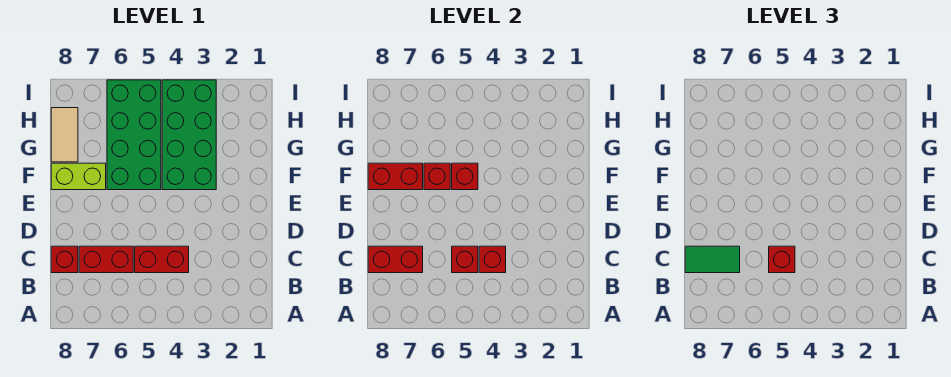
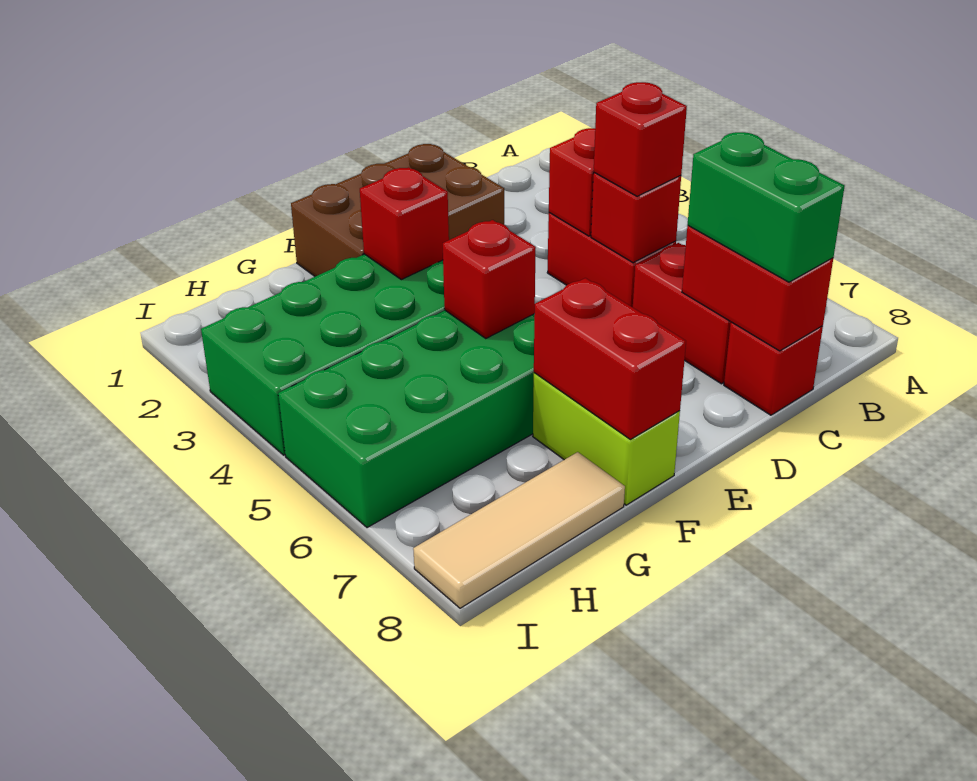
green 1x2 tile [685,246,740,273] -> green 1x2 brick [688,132,845,282]
none -> brown 2x3 brick [291,144,504,276]
red 1x1 brick [424,163,450,190] -> red 1x1 brick moved to [360,167,449,280]
tan 1x2 tile [51,108,78,162] -> tan 1x3 tile [413,452,625,608]

